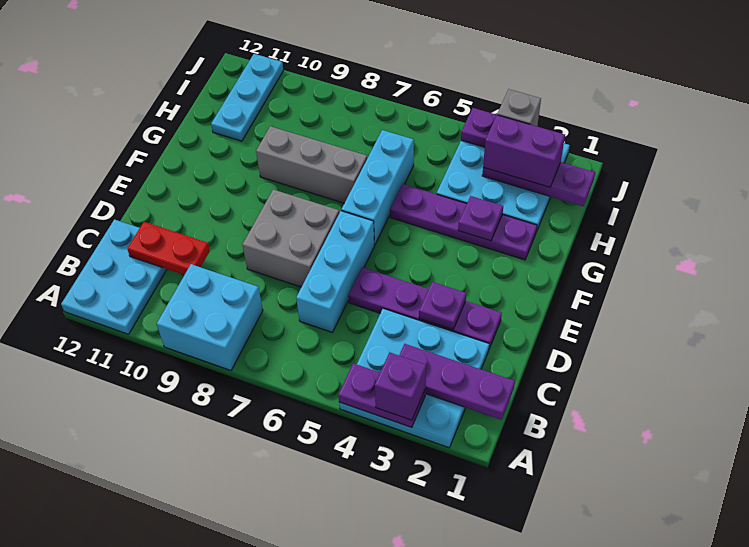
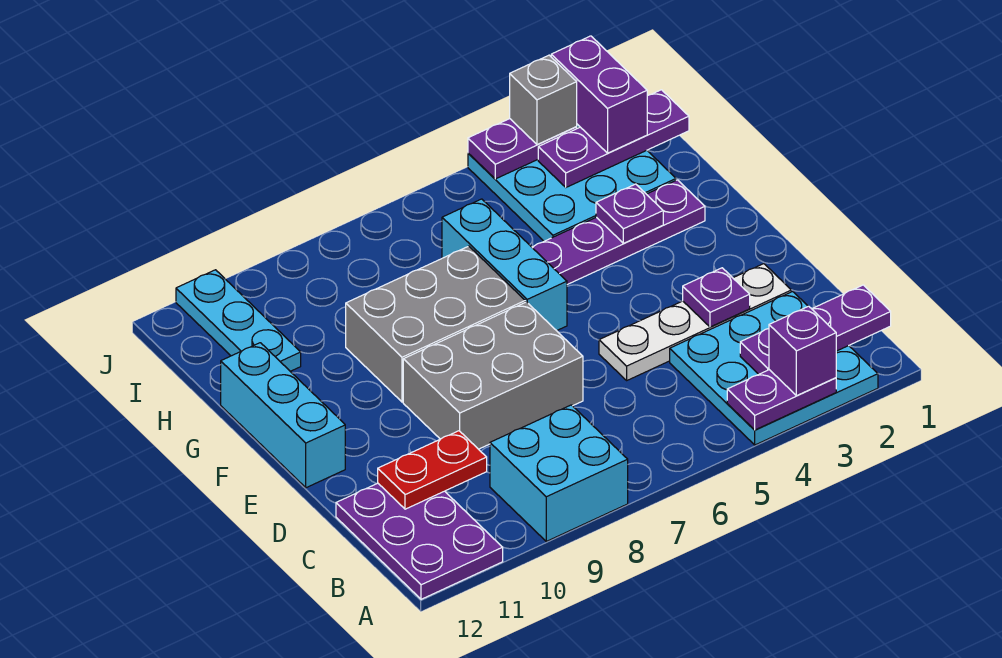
cyan 2x3 plate [61,220,167,334] -> purple 2x3 plate [336,483,503,599]
cyan 1x3 brick [296,211,375,332] -> cyan 1x3 brick moved to [221,343,345,488]
purple 1x4 plate [348,267,502,348] -> white 1x4 plate [599,264,791,380]
grey 2x2 brick [243,190,339,287] -> grey 2x3 brick [403,302,583,449]
grey 1x3 brick [256,126,367,203] -> grey 2x3 brick [346,246,525,402]
purple 1x2 brick [483,115,565,187] -> purple 1x2 brick turned to [551,36,647,153]

